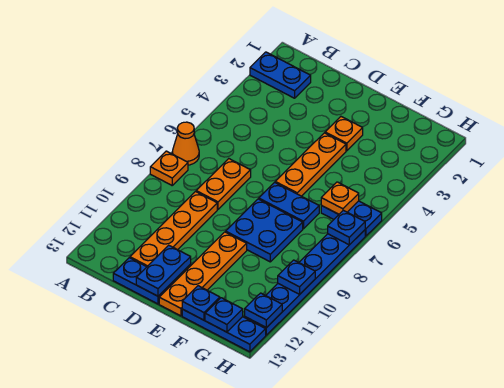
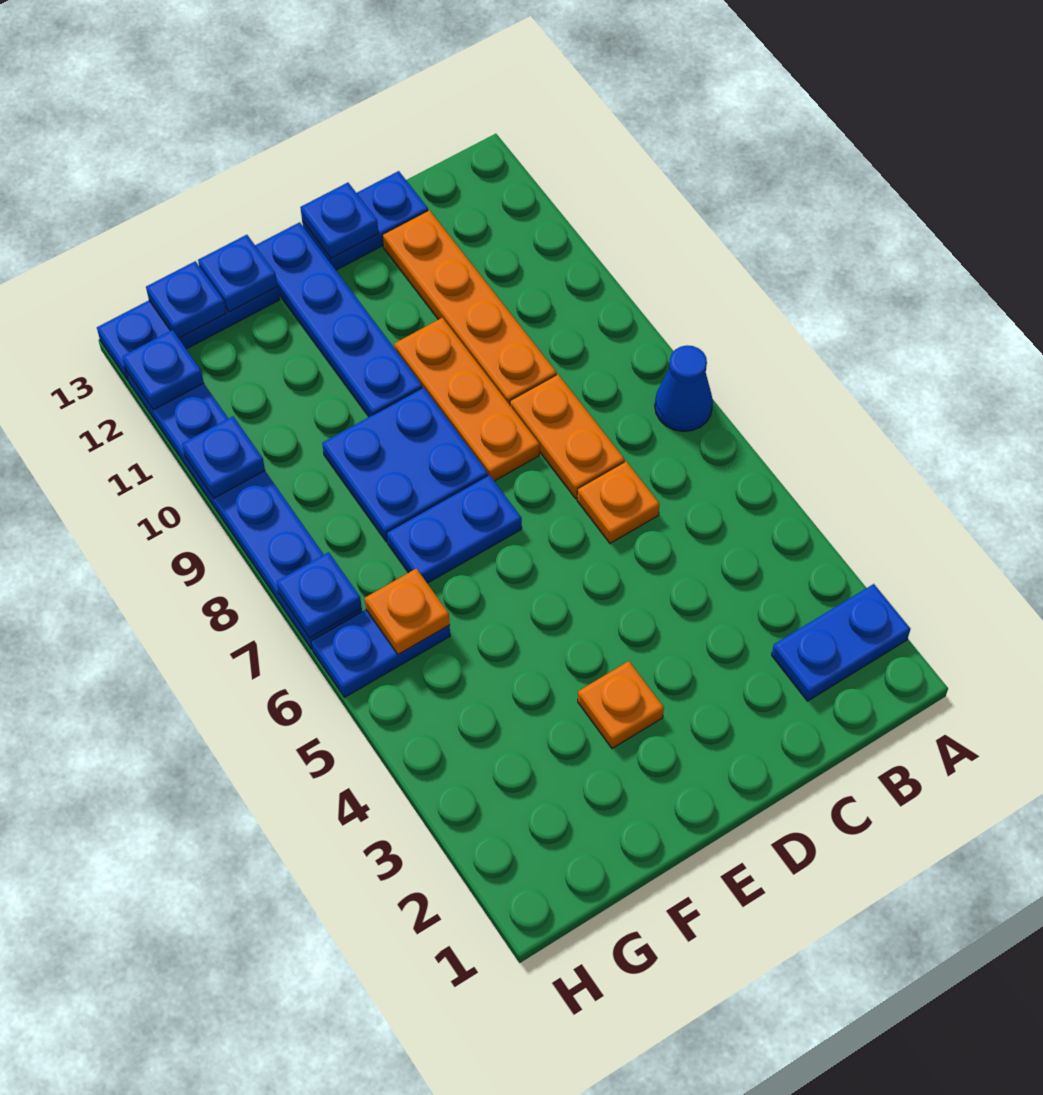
orange 1x1 cone [172,122,199,165] -> blue 1x1 cone [655,346,713,431]
orange 1x1 plate [150,151,188,185] -> orange 1x1 plate moved to [577,461,660,543]
blue 1x2 plate [136,245,191,296] -> blue 1x1 plate [300,183,378,258]
orange 1x3 plate [275,133,346,196] -> orange 1x3 plate moved to [394,318,539,481]
orange 1x4 plate [159,232,247,316] -> blue 1x4 plate [255,222,422,417]

